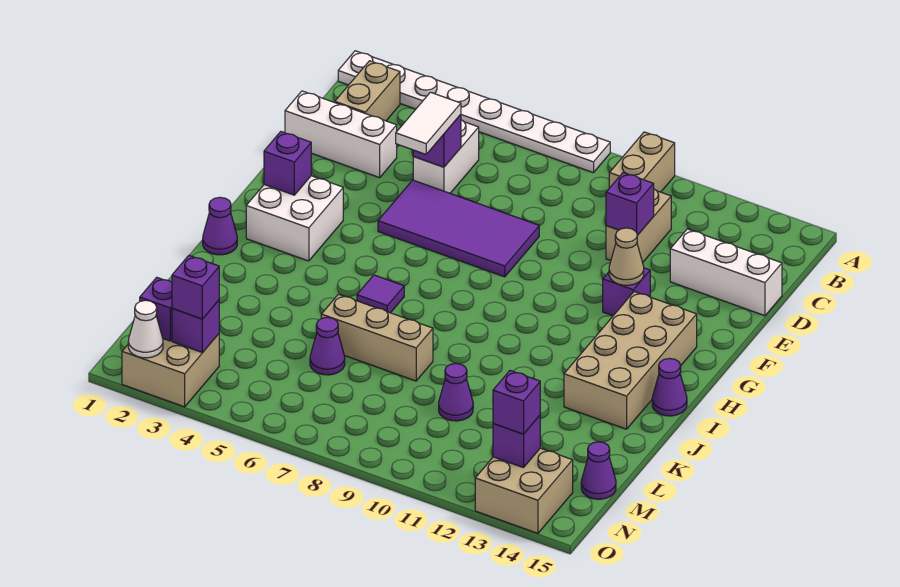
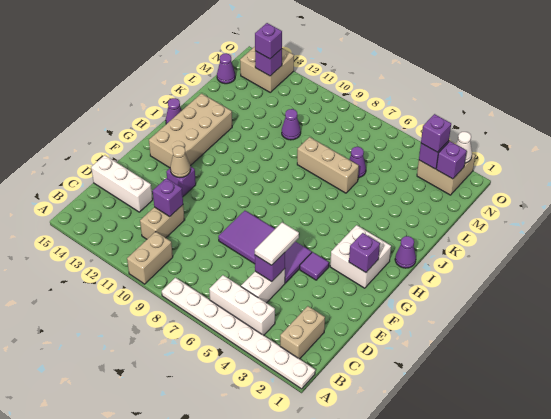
white 1x3 brick [285,91,397,178] -> white 1x3 brick moved to [209,275,275,335]
purple 1x1 tile [357,275,404,313] -> purple 1x1 tile moved to [300,252,329,280]

